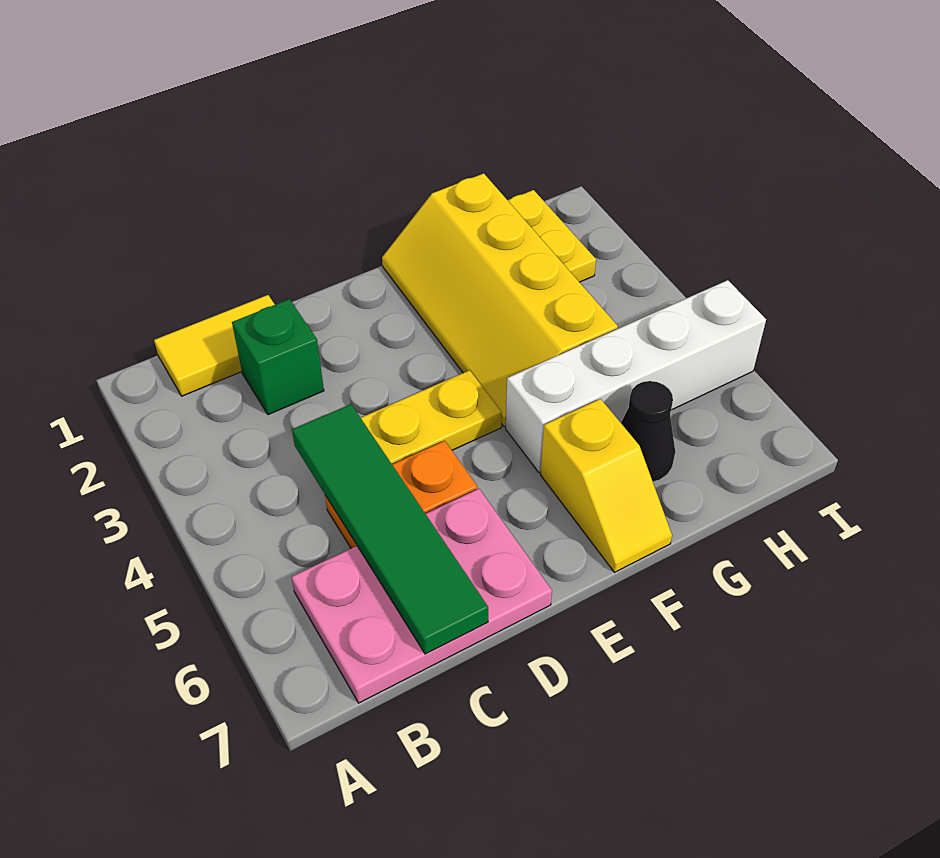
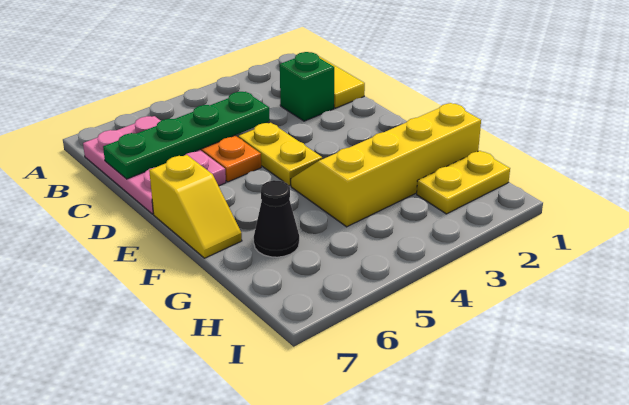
green 1x4 tile [292,404,488,654] -> green 1x4 plate [103,92,270,179]
white 1x4 brick [506,280,766,472] -> none
yellow 1x2 slope [540,399,672,572] -> yellow 1x2 slope turned to [149,155,242,258]

